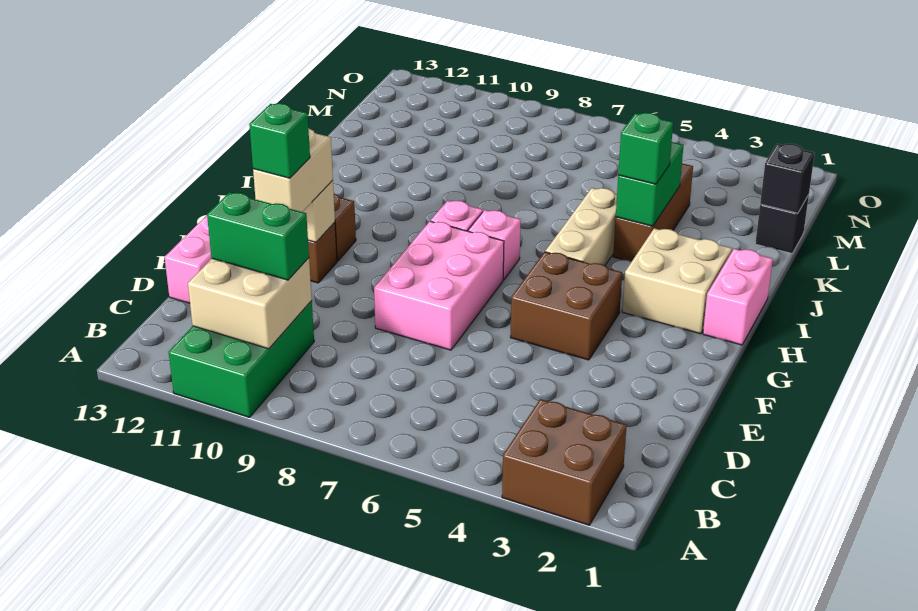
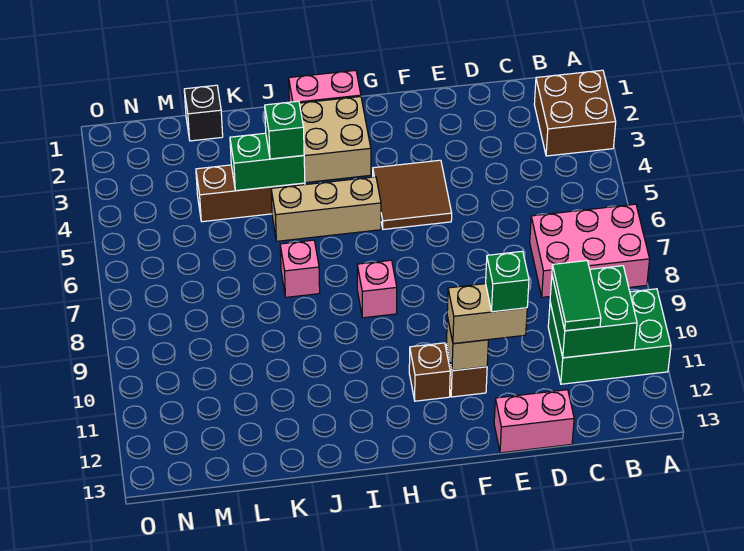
tan 2x2 brick [188,258,312,349] -> green 2x2 brick [550,266,637,358]
green 1x2 brick [207,192,309,280] -> green 1x2 tile [552,261,601,331]
pink 2x3 brick [374,221,504,350] -> pink 2x3 brick moved to [530,204,650,297]
brown 2x2 brick [510,252,622,360] -> brown 2x2 tile [373,160,452,229]
pink 1x1 brick [468,210,521,280] -> pink 1x1 brick moved to [280,240,320,297]
black 1x1 brick [760,144,815,213] -> none

